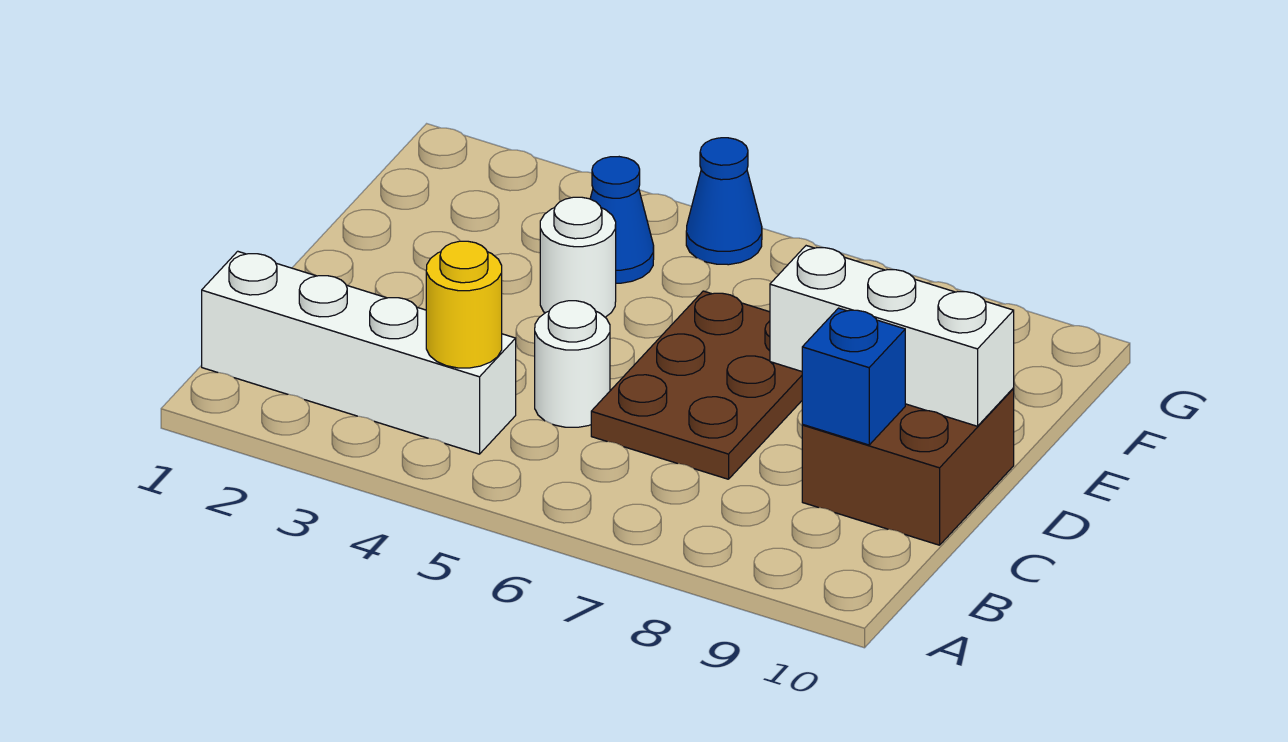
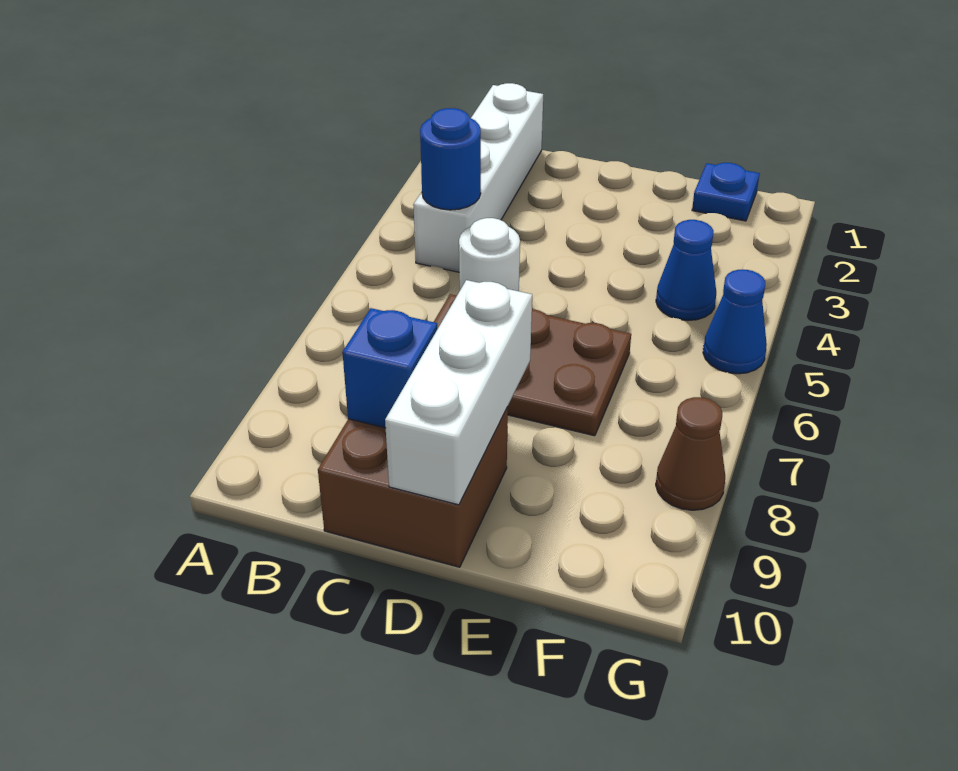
yellow 1x1 round brick [426,241,502,368] -> blue 1x1 round brick [420,108,481,210]
white 1x1 round brick [540,197,616,317] -> none
none -> blue 1x1 plate [692,163,760,221]
none -> brown 1x1 cone [656,397,725,510]

